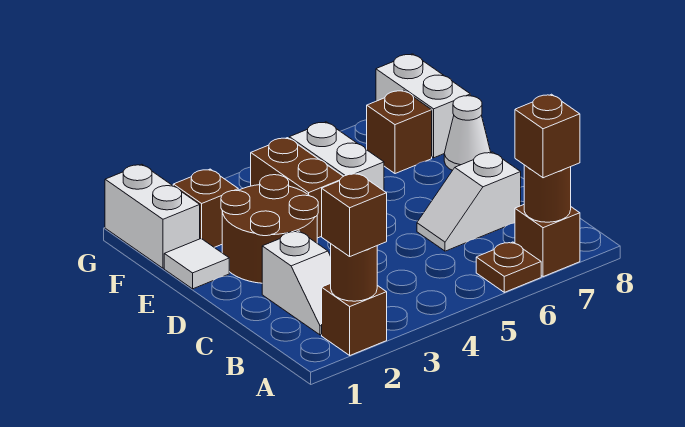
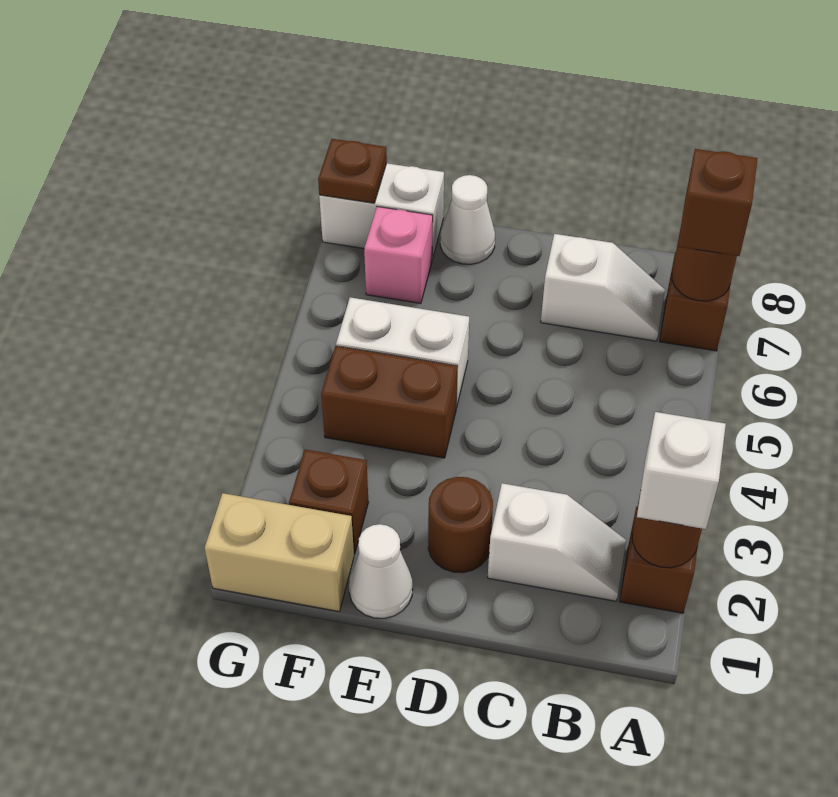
brown 1x1 brick [322,173,387,256] -> white 1x1 brick [637,412,726,529]
brown 1x1 plate [476,242,541,292] -> brown 1x1 plate moved to [318,139,387,203]
white 1x2 slope [417,152,521,251] -> white 1x2 slope turned to [541,234,665,341]
brown 2x2 round brick [221,175,318,283] -> brown 1x1 round brick [428,477,493,573]
white 1x1 tile [164,239,229,289] -> white 1x1 cone [349,524,413,618]
white 1x2 brick [105,164,200,268] -> tan 1x2 brick [205,493,354,612]
brown 1x1 brick [367,90,432,174] -> pink 1x1 brick [364,207,433,303]

